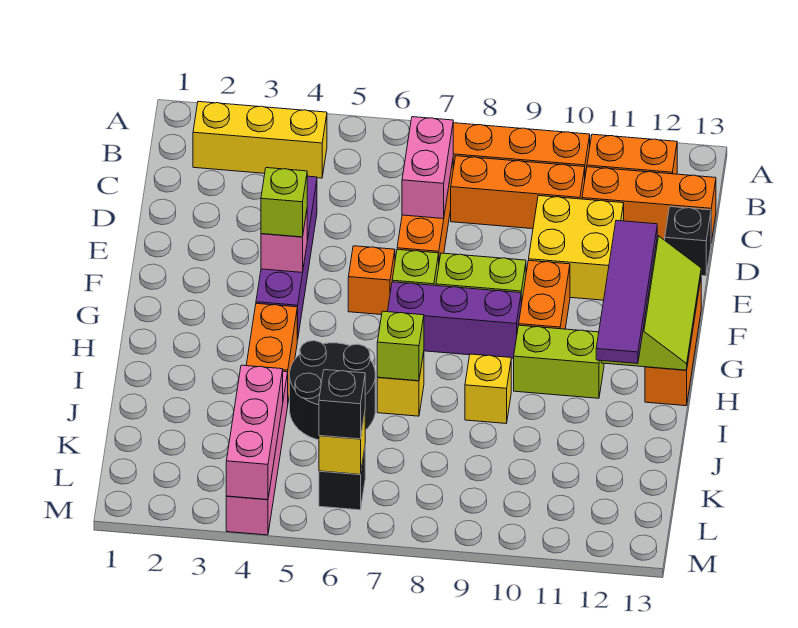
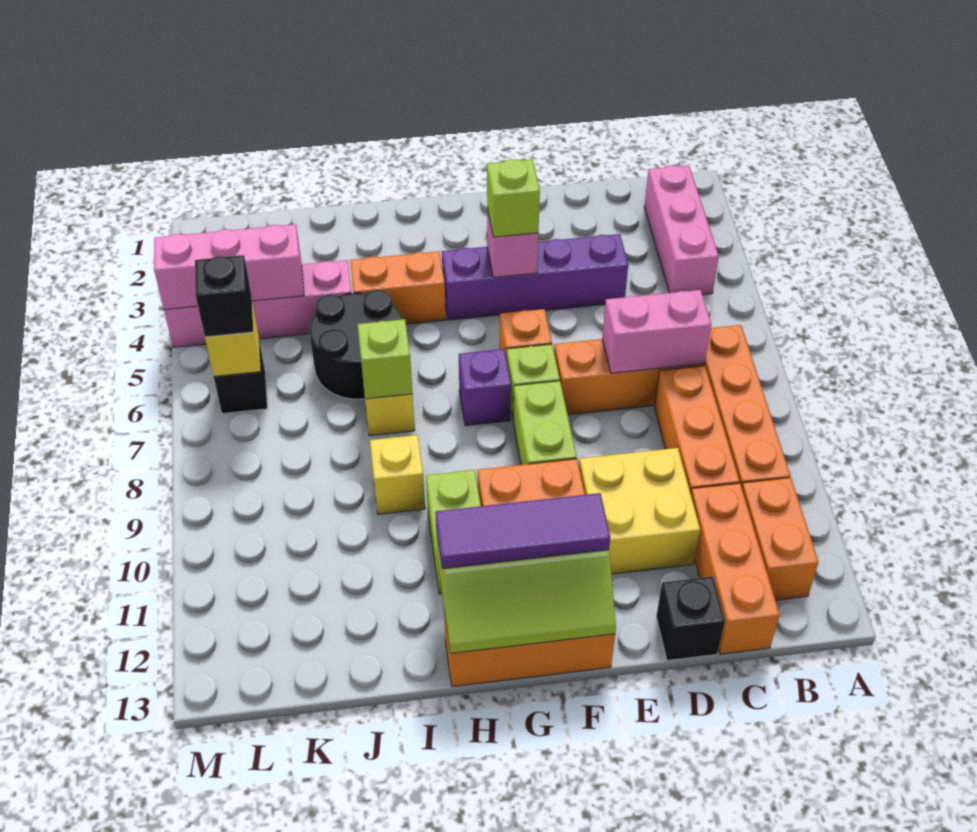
yellow 1x3 brick [193,102,327,178] -> pink 1x3 brick [644,165,719,295]
purple 1x4 tile [596,220,657,364] -> purple 1x3 tile [435,493,610,569]
purple 1x3 brick [388,282,521,358] -> purple 1x1 brick [459,349,511,426]

